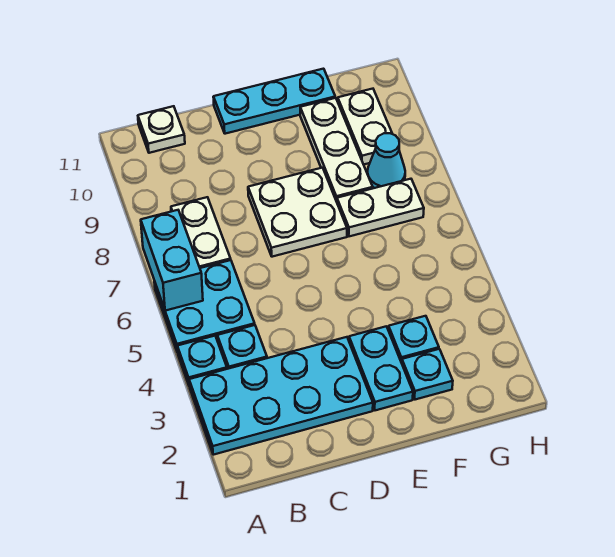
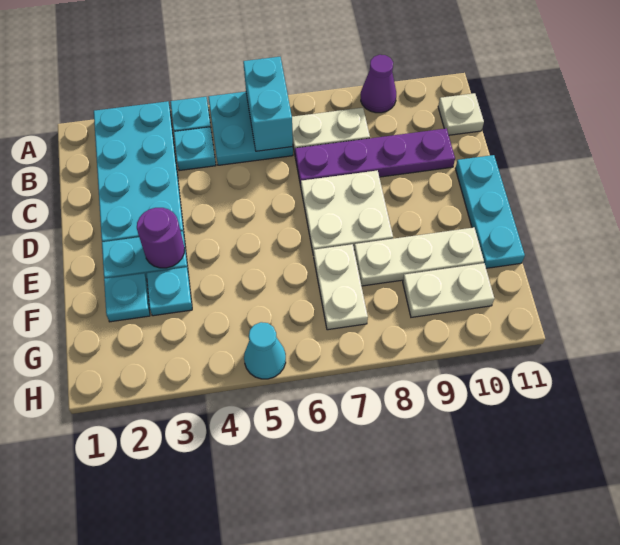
cyan 1x2 brick [141,210,203,311] -> cyan 1x2 brick turned to [243,57,293,151]
none -> purple 1x1 cone [361,55,396,113]
none -> purple 1x4 plate [295,128,455,186]
none -> purple 1x1 round brick [137,208,185,268]
cyan 1x1 cone [367,133,405,188] -> cyan 1x1 cone moved to [244,322,286,379]

